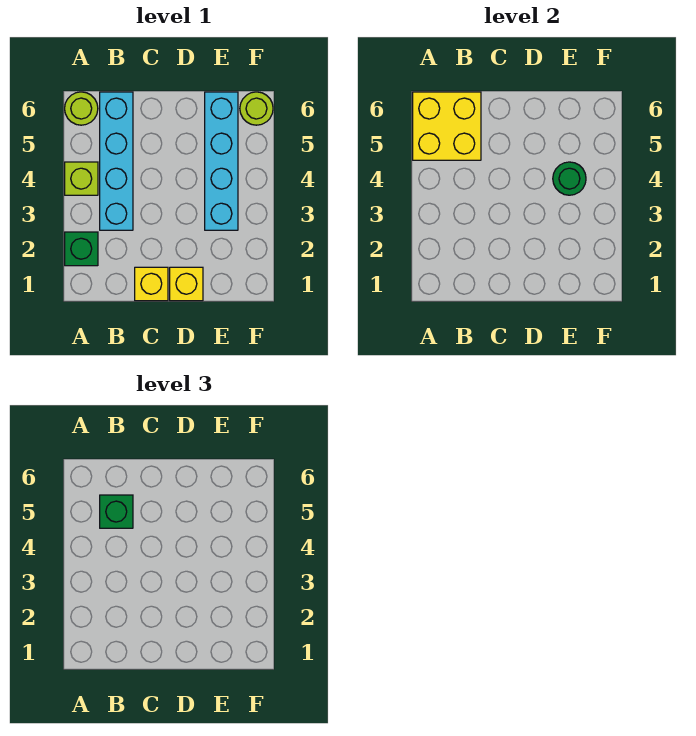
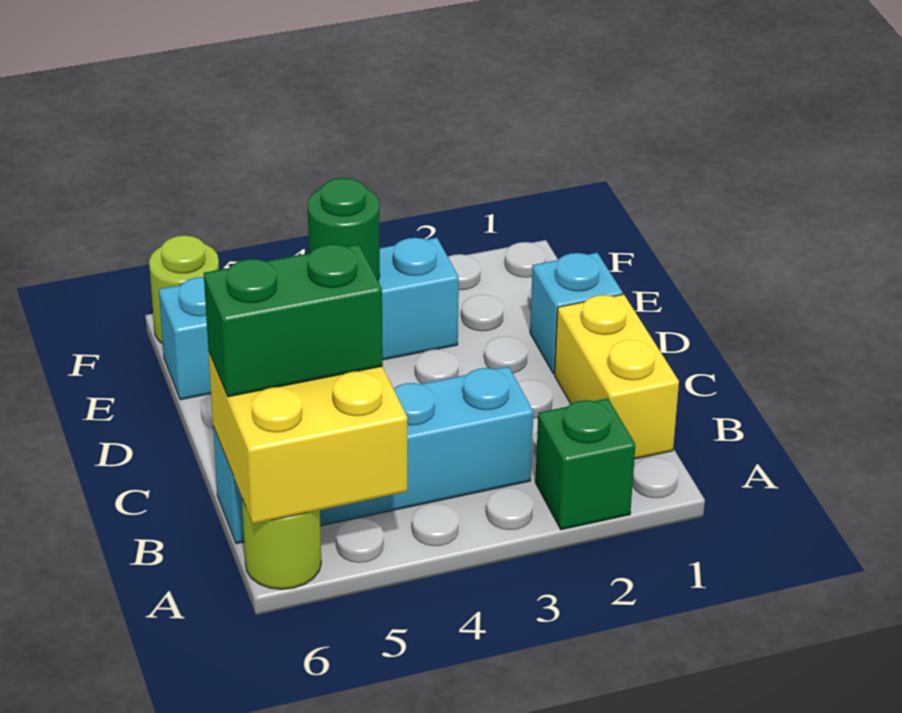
lime 1x1 brick [65,162,98,195] -> none
green 1x1 brick [100,495,133,528] -> green 1x2 brick [204,244,383,397]
yellow 1x1 brick [135,267,168,301] -> yellow 1x2 brick [555,294,679,459]
yellow 1x1 brick [170,267,203,301] -> cyan 1x1 brick [530,253,623,374]

